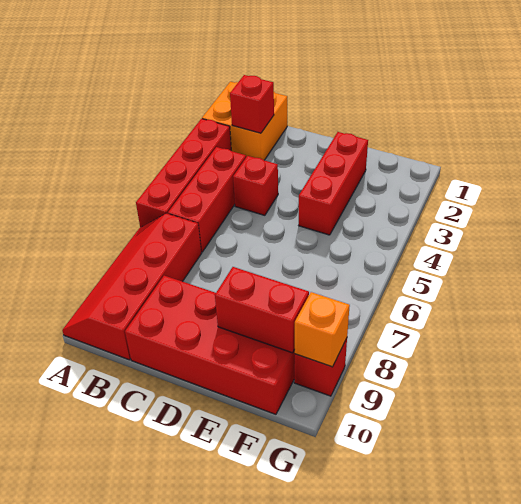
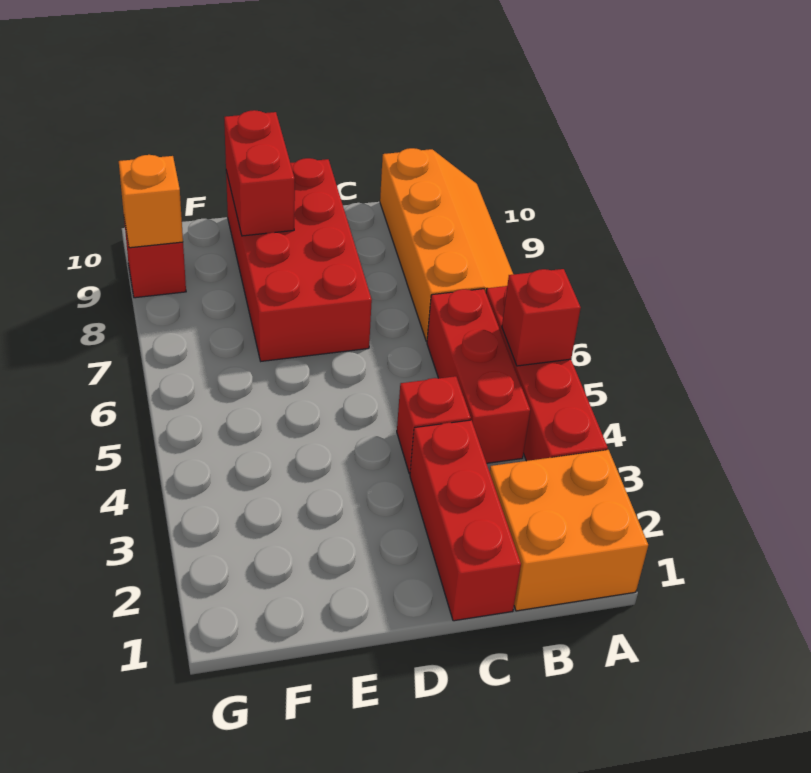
red 2x4 slope [62,213,201,360] -> orange 2x4 slope [380,148,514,342]
red 1x1 brick [230,75,274,133] -> red 1x1 brick moved to [502,269,581,366]
red 2x4 brick [125,276,295,414] -> red 2x4 brick turned to [226,158,372,361]
red 1x3 brick [299,132,368,235] -> red 1x3 brick moved to [410,420,521,621]
red 1x2 brick [215,267,309,353] -> red 1x2 brick turned to [224,110,295,236]

